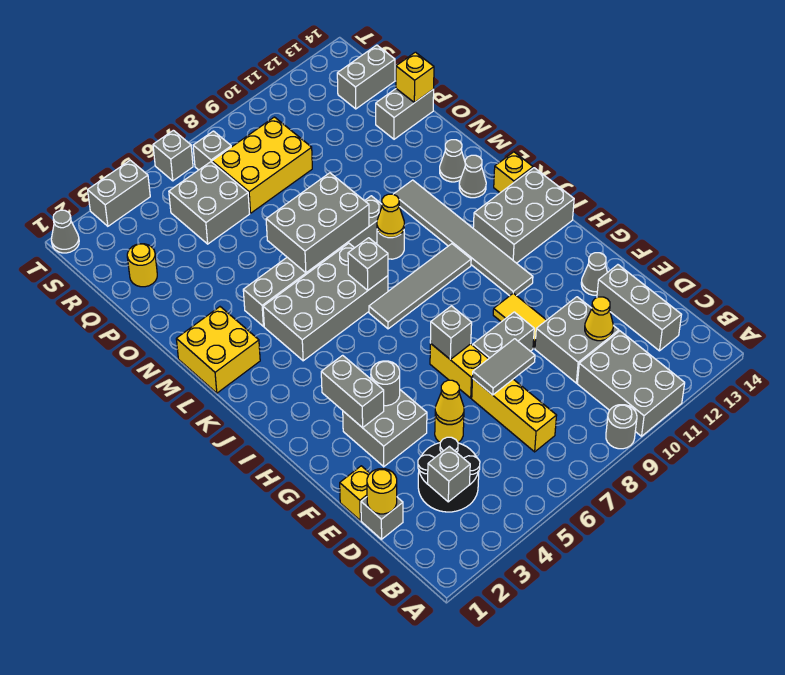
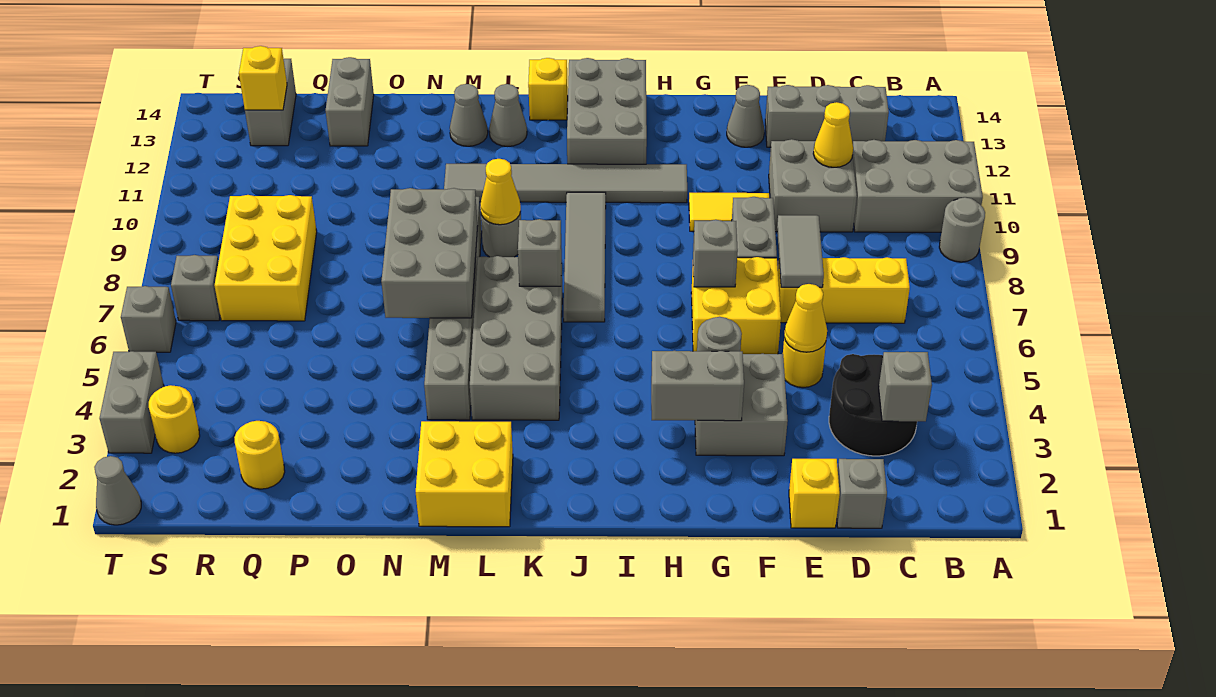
yellow 1x1 round brick [367,469,397,514] -> yellow 1x1 round brick moved to [149,385,200,453]
yellow 1x2 brick [430,344,488,398] -> yellow 2x2 brick [691,257,781,354]
yellow 1x1 brick [396,52,434,103] -> yellow 1x1 brick moved to [239,46,287,110]
grey 2x2 brick [169,162,249,244] -> none

